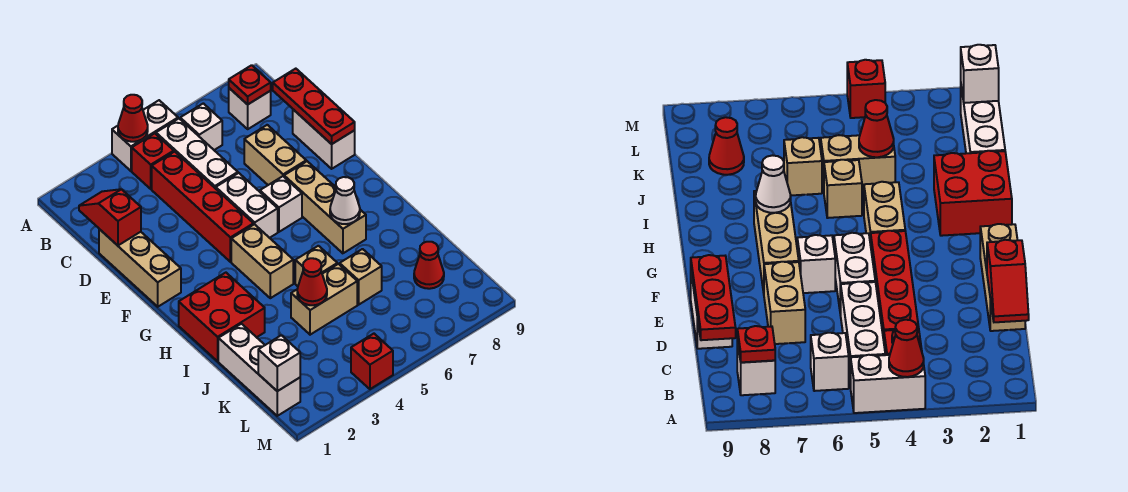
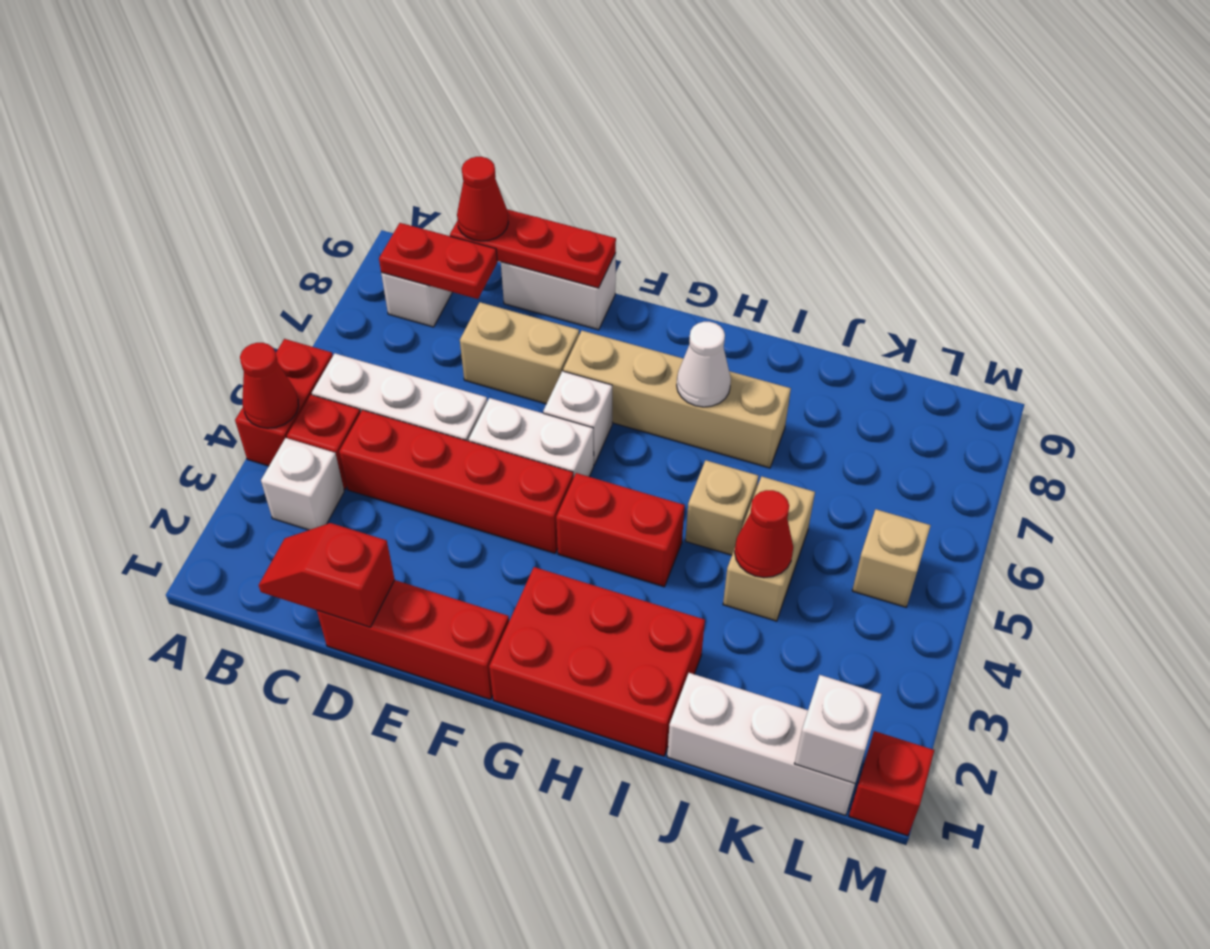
white 1x2 brick [112,100,178,171] -> red 1x2 brick [235,339,333,466]
white 1x1 brick [180,103,222,150] -> white 1x1 brick moved to [261,438,344,530]
red 1x1 plate [229,65,271,105] -> red 1x2 plate [379,223,497,299]
tan 1x3 brick [99,229,181,307] -> red 1x3 brick [317,580,509,700]
tan 1x3 brick [284,161,366,253] -> tan 1x4 brick [563,331,791,468]
tan 1x2 brick [231,224,293,298] -> red 1x2 brick [556,473,685,587]
red 2x2 brick [179,273,265,361] -> red 2x3 brick [489,567,705,756]
tan 1x1 brick [340,249,382,305] -> tan 1x1 brick moved to [852,509,931,607]
red 1x1 cone [414,242,444,289] -> red 1x1 cone moved to [457,157,508,241]
red 1x1 brick [351,334,393,389] -> red 1x1 brick moved to [849,731,934,836]

